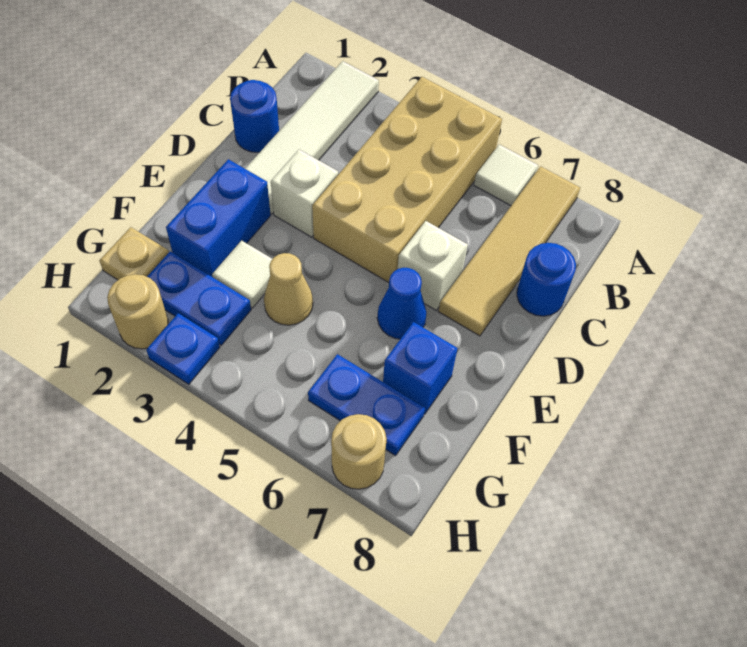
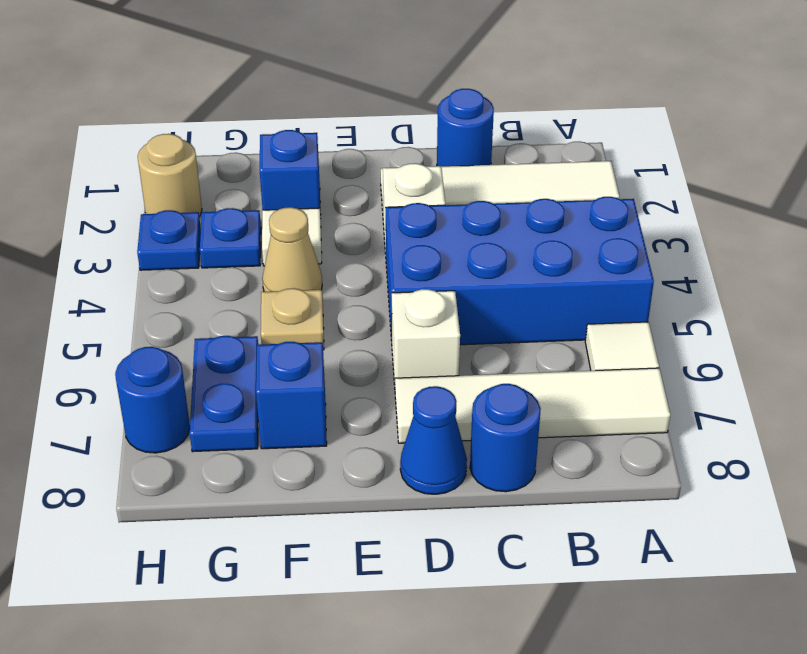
tan 2x4 brick [312,77,502,283] -> blue 2x4 brick [386,197,654,345]
tan 1x4 tile [439,166,580,336] -> white 1x4 tile [395,368,670,443]
blue 1x2 brick [166,159,271,277] -> blue 1x1 brick [260,130,321,218]
blue 1x1 cone [377,268,427,339] -> blue 1x1 cone moved to [400,386,467,494]
tan 1x1 plate [99,227,169,280] -> tan 1x1 plate moved to [261,288,324,350]
blue 1x2 plate [147,251,251,345] -> blue 1x1 plate [200,208,261,268]
tan 1x1 round brick [331,414,387,489] -> blue 1x1 round brick [115,347,190,453]

